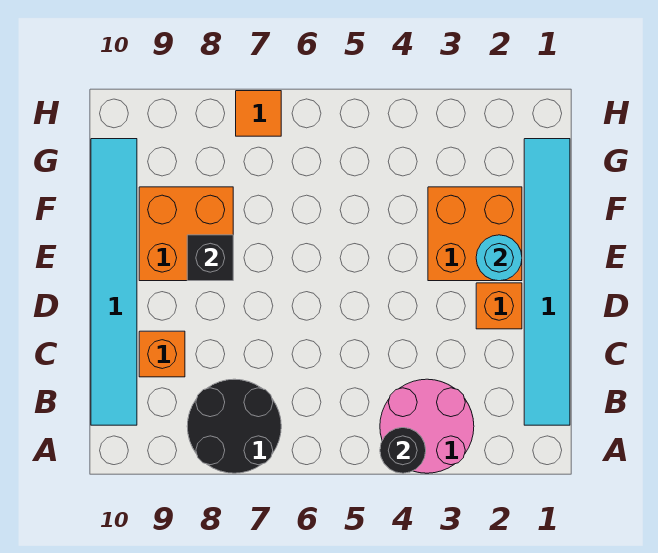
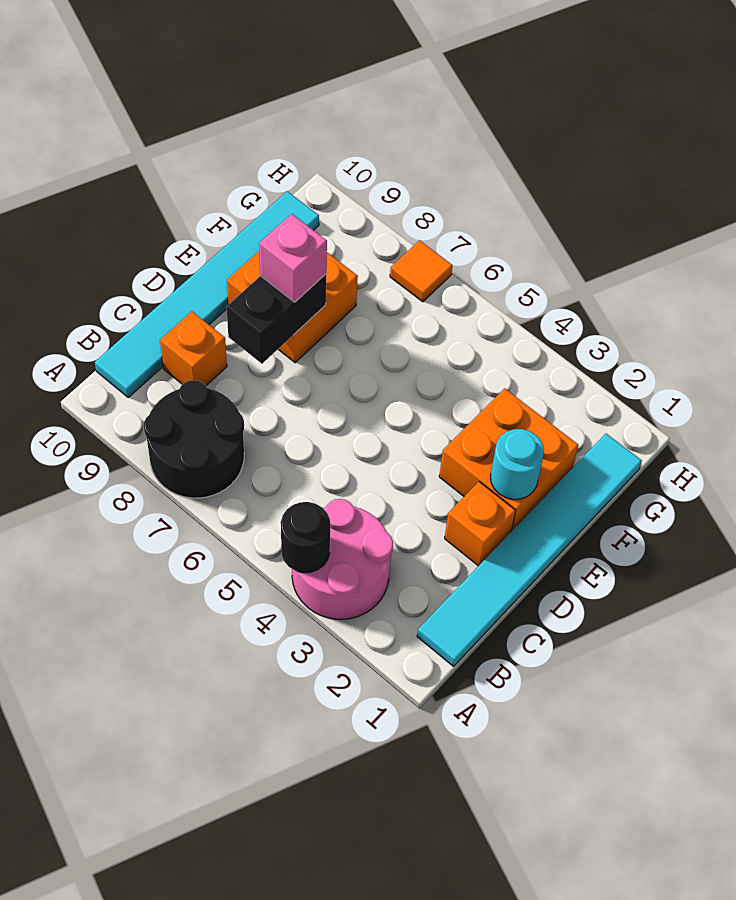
black 1x1 brick [187,235,233,281] -> black 1x2 brick [227,274,326,364]
none -> pink 1x1 brick [259,214,327,302]

